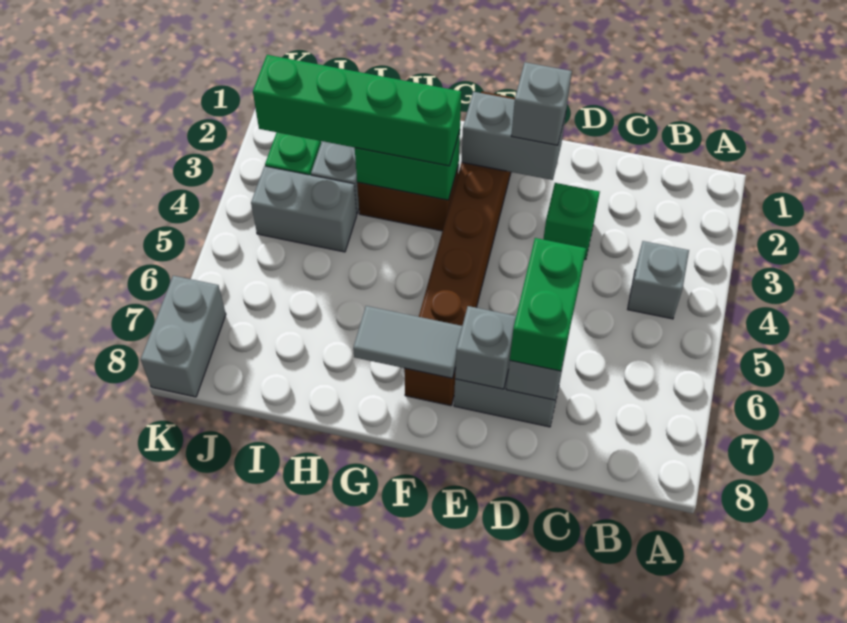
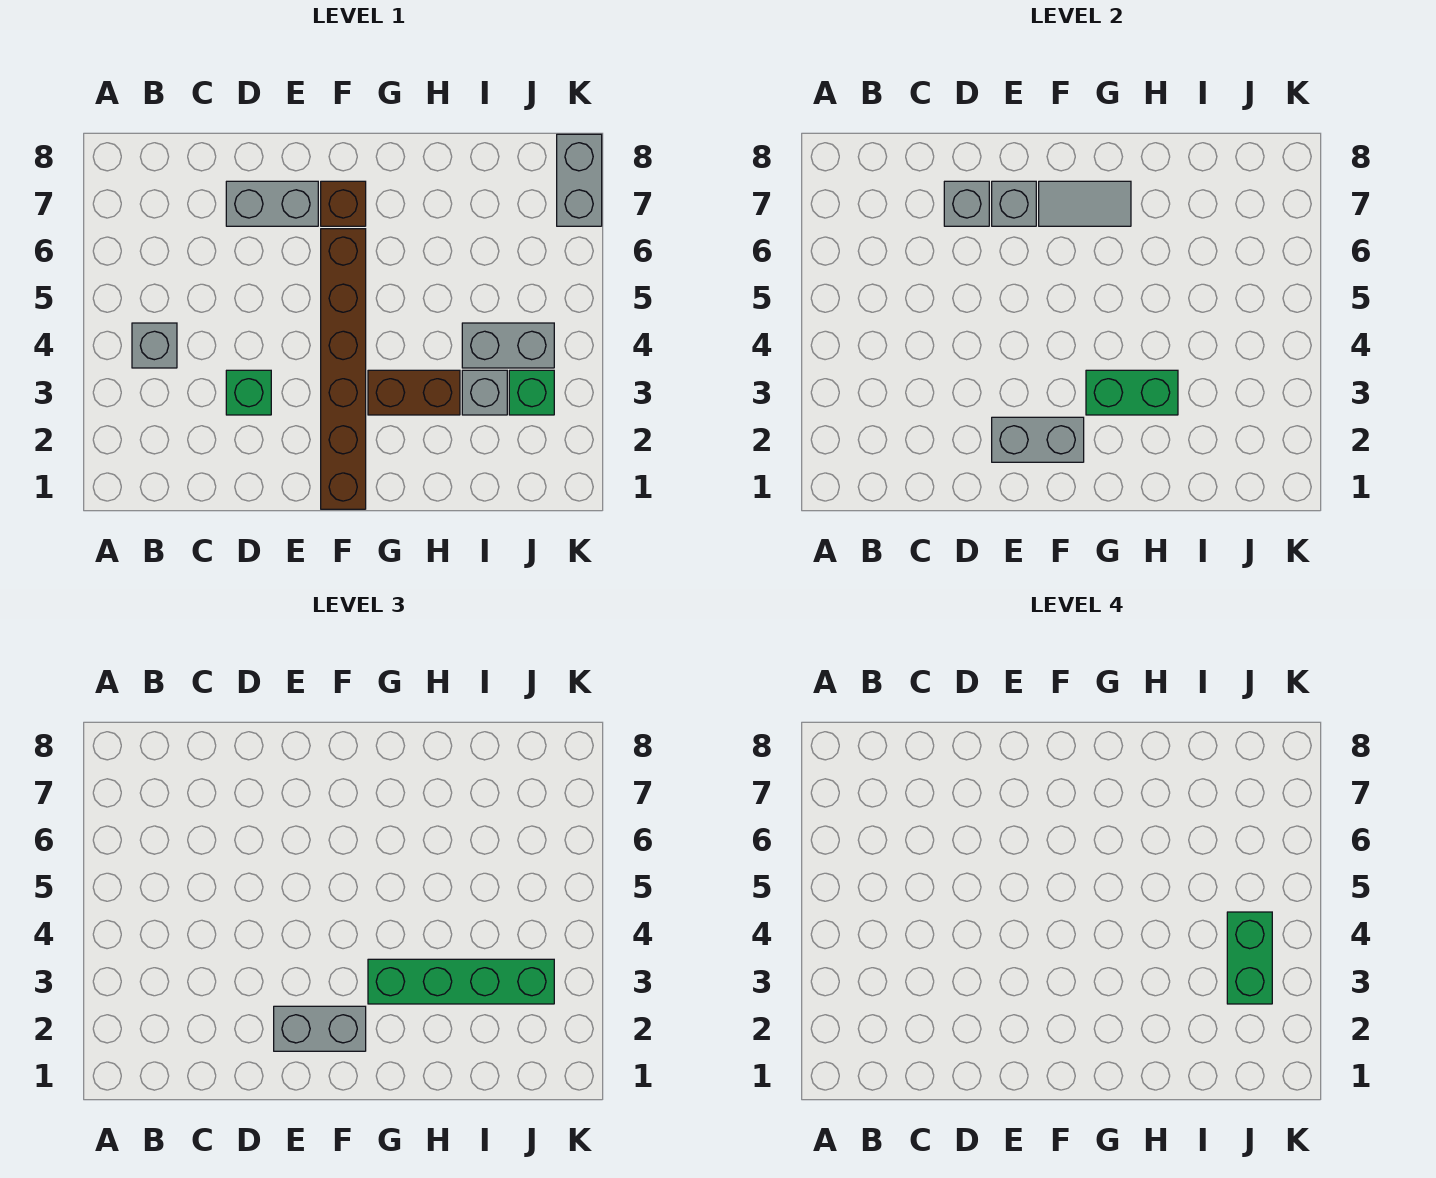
green 1x2 brick [510,238,586,371] -> green 1x2 brick moved to [1227,912,1272,1004]
grey 1x1 brick [511,62,572,145] -> grey 1x2 brick [274,1006,366,1051]

